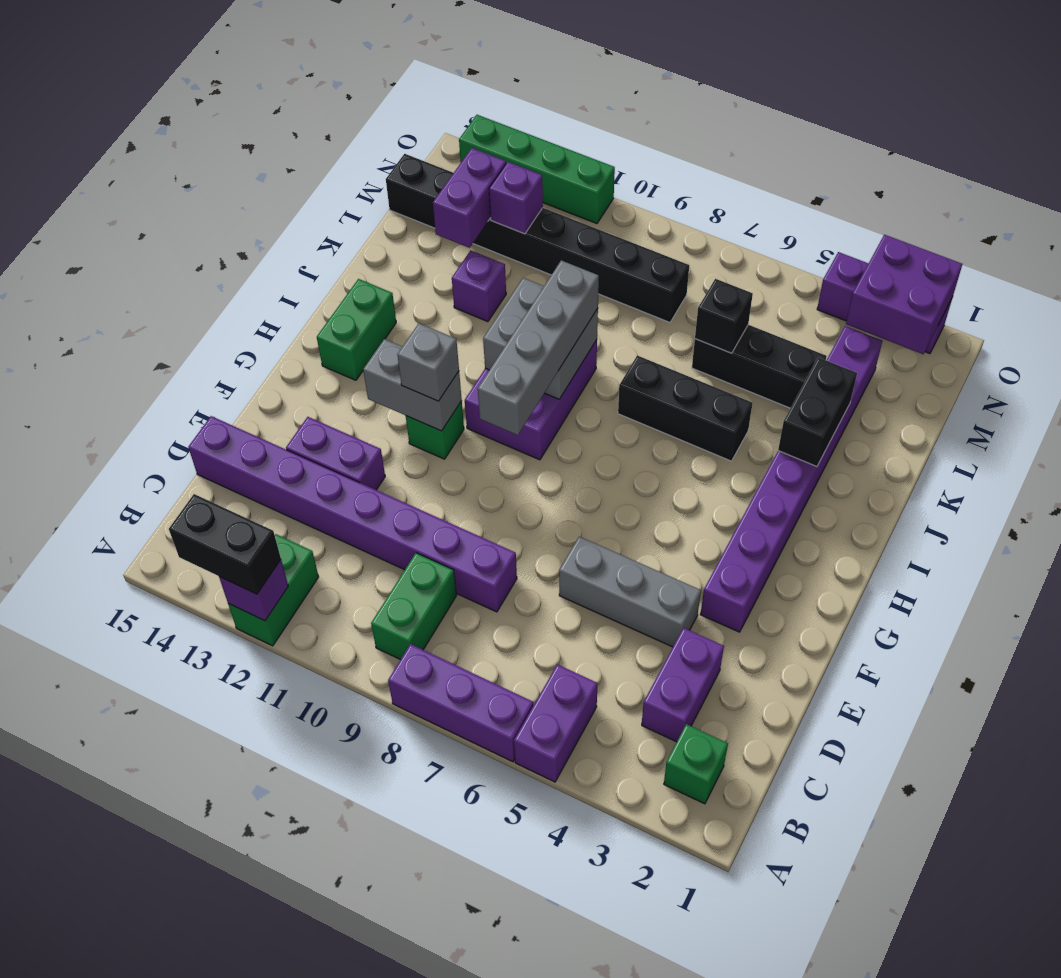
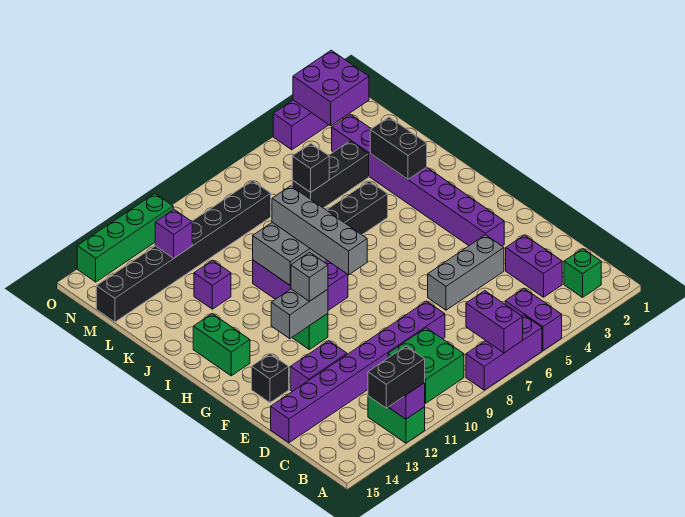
green 1x2 brick [371,553,457,660] -> green 2x2 brick [388,328,464,403]
none -> black 1x1 brick [252,354,289,403]
purple 1x2 brick [433,148,506,248] -> purple 1x2 brick moved to [466,291,523,353]

